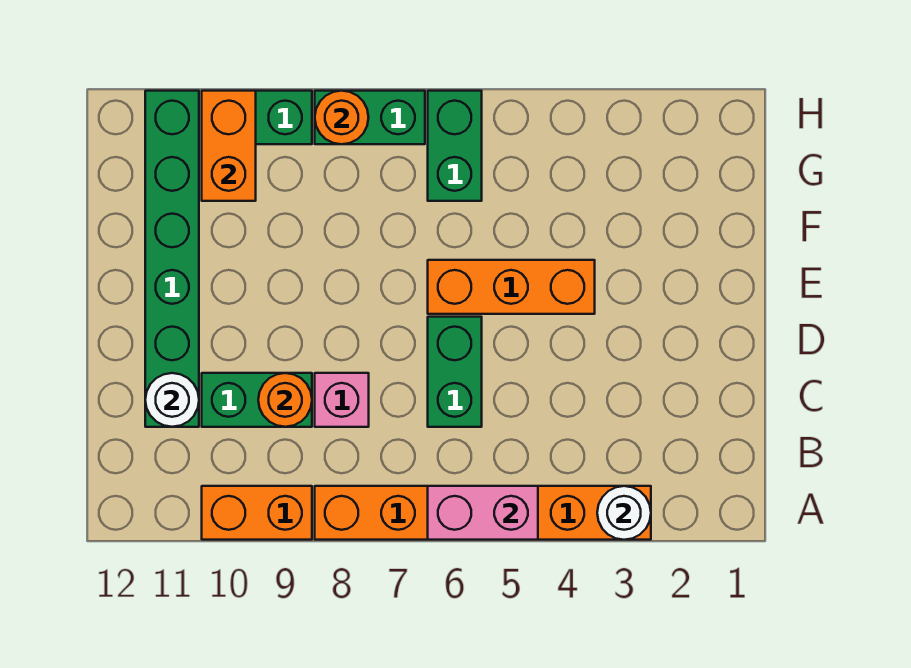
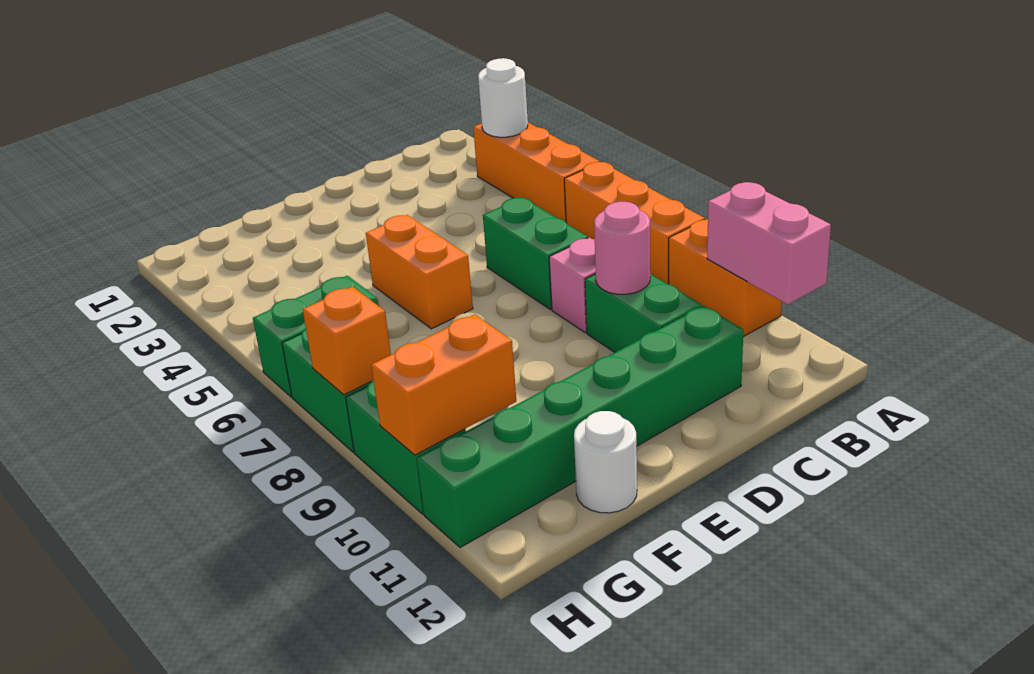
pink 1x2 brick [428,486,538,540] -> pink 1x2 brick moved to [707,182,831,304]
green 1x2 brick [428,317,482,427] -> green 1x2 brick turned to [483,197,588,309]
orange 1x1 round brick [258,373,312,427] -> pink 1x1 round brick [594,202,650,294]
white 1x1 round brick [145,373,199,427] -> white 1x1 round brick moved to [574,411,637,513]
orange 1x3 brick [428,260,595,314] -> orange 1x2 brick [366,215,473,329]
orange 1x1 round brick [315,91,369,144] -> orange 1x1 brick [303,287,391,395]

